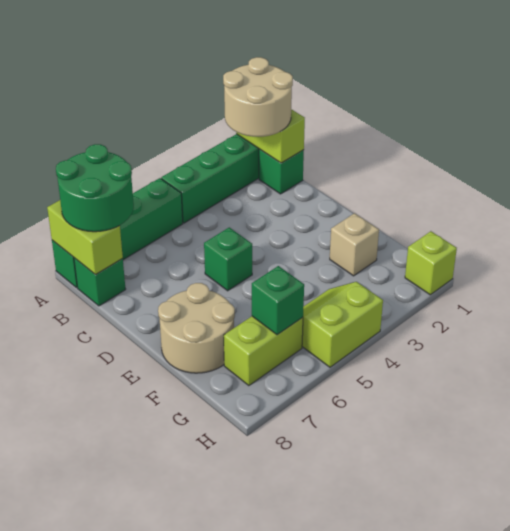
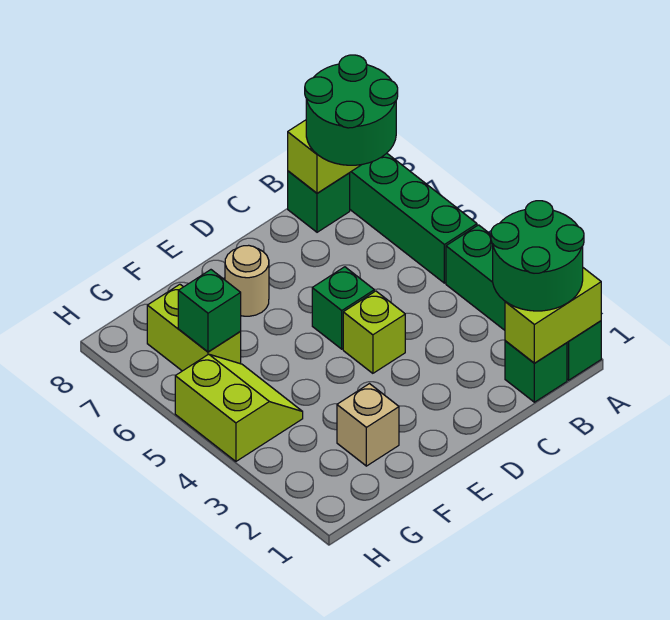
tan 2x2 round brick [223,57,293,137] -> green 2x2 round brick [491,201,584,311]
tan 2x2 round brick [158,283,235,373] -> tan 1x1 round brick [225,245,269,316]
lime 1x1 brick [405,231,457,295] -> lime 1x1 brick moved to [343,291,405,373]

